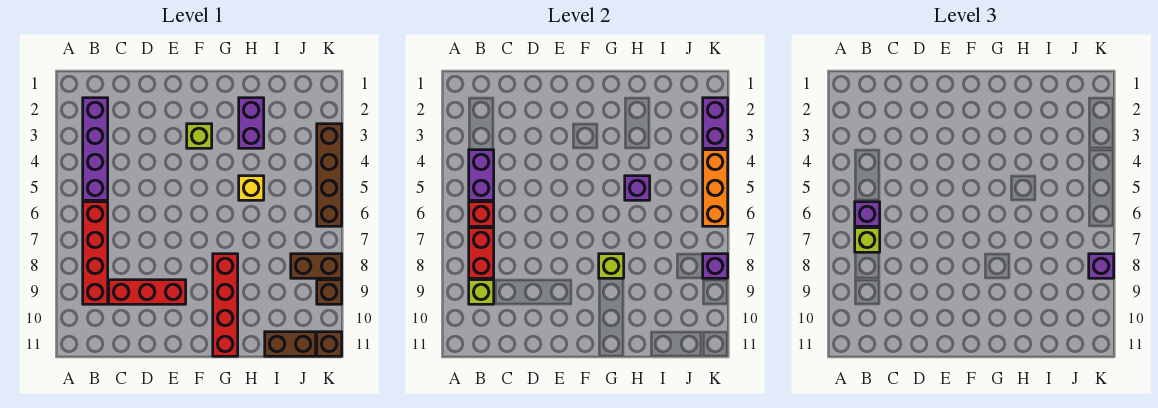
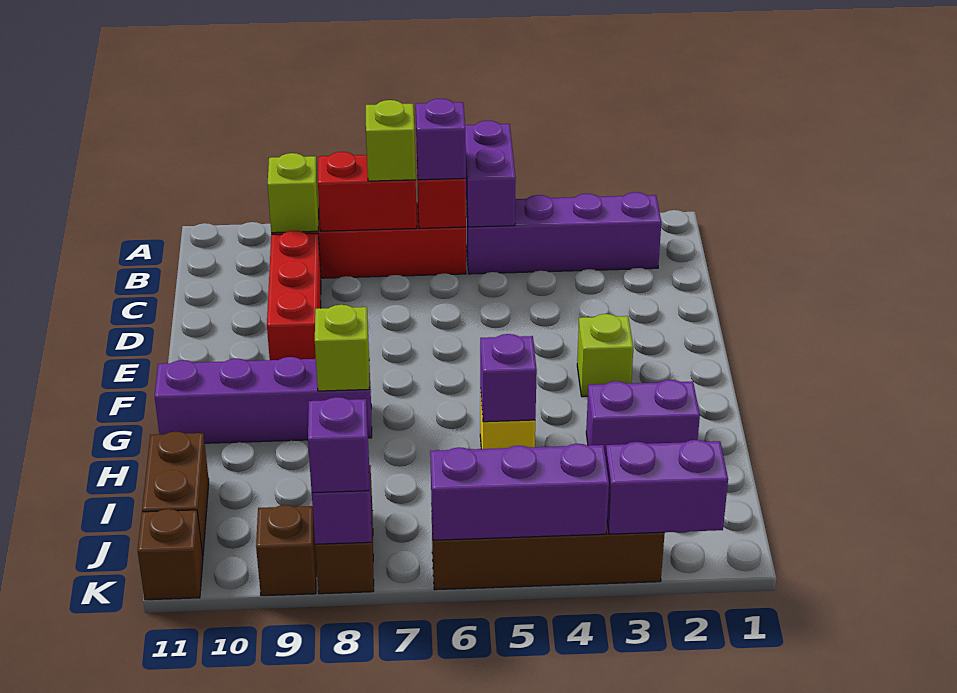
purple 1x2 brick [469,150,494,200] -> purple 1x2 brick turned to [465,121,516,227]
red 1x4 brick [213,254,238,356] -> purple 1x4 brick [155,357,372,443]
orange 1x3 brick [703,150,728,226] -> purple 1x3 brick [430,444,609,540]

